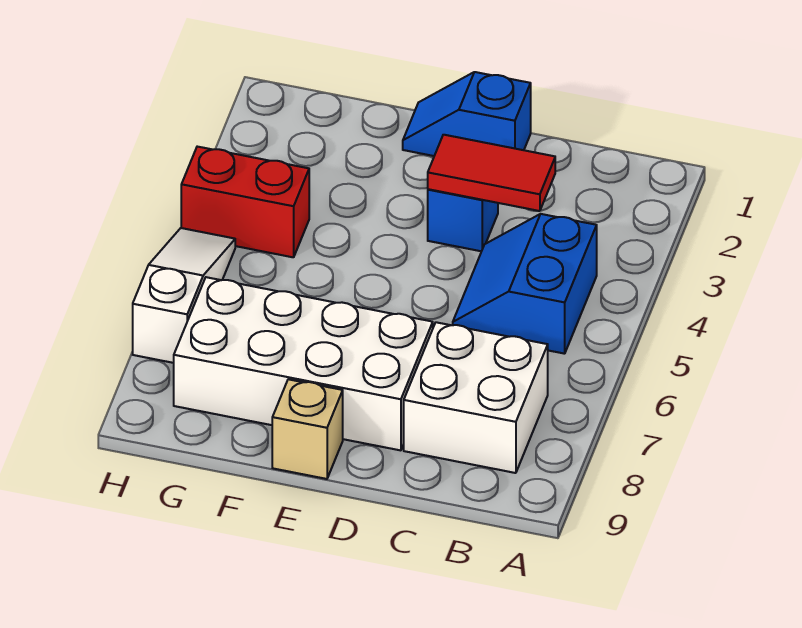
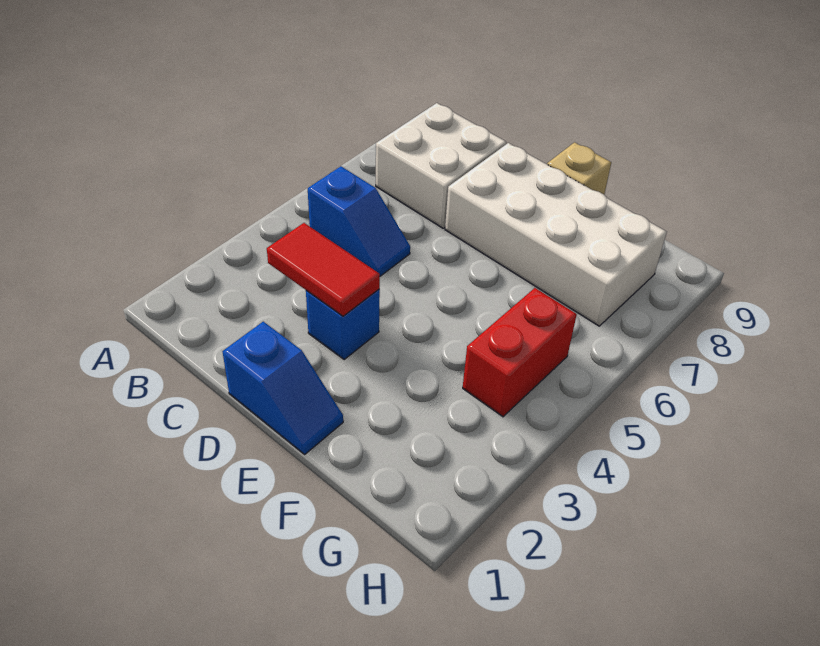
blue 2x2 slope [453,214,597,354] -> blue 1x2 slope [308,166,410,276]
red 1x2 brick [181,147,309,257] -> red 1x2 brick turned to [463,288,577,417]
white 1x3 slope [133,228,235,363] -> none

